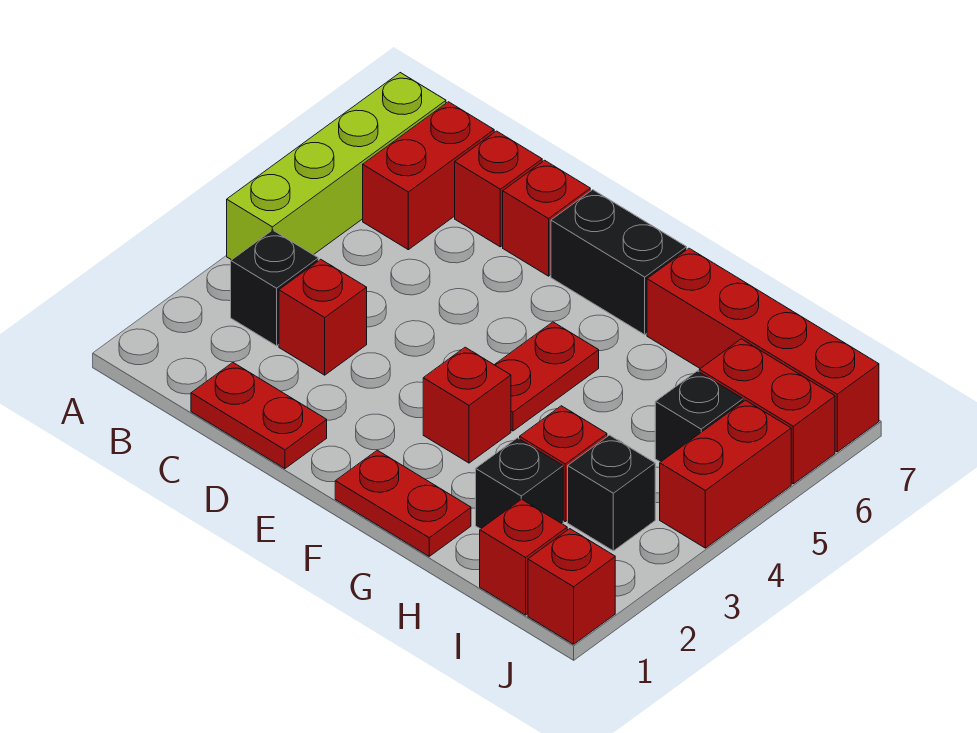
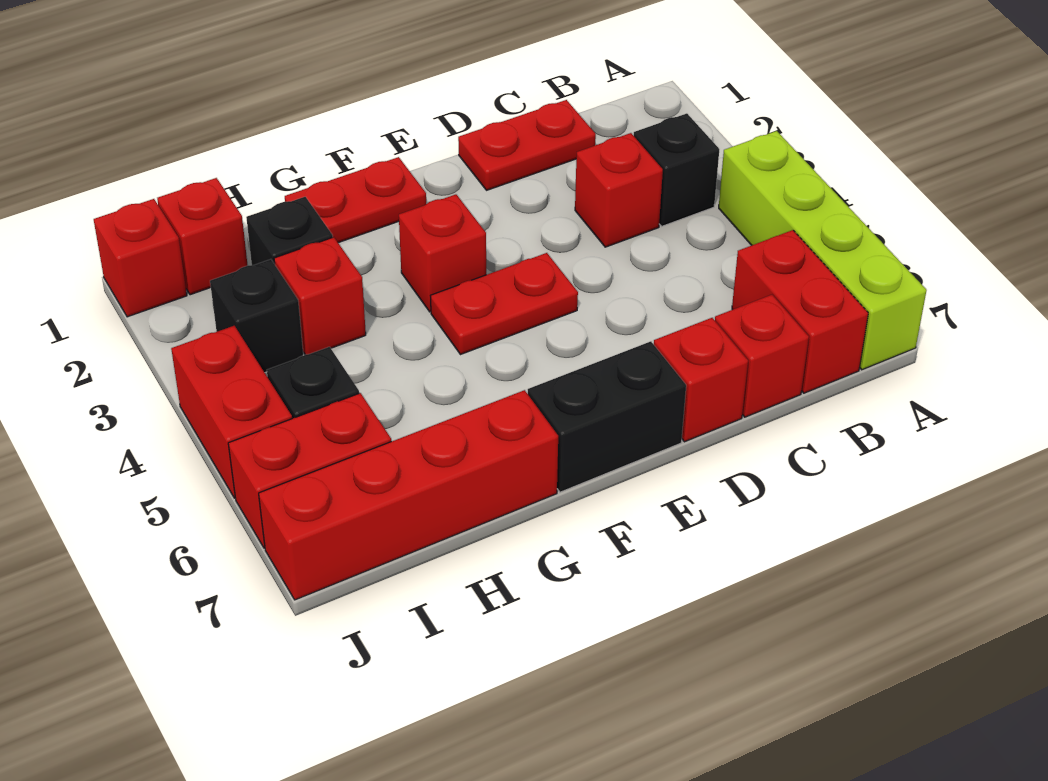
red 1x2 plate [495,322,599,431] -> red 1x2 plate turned to [431,253,578,355]

